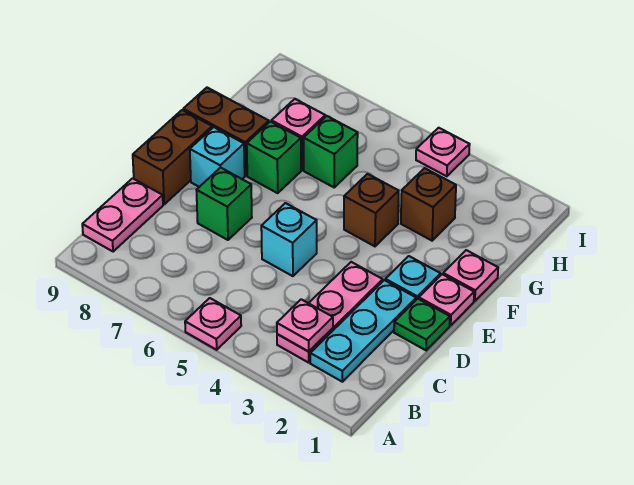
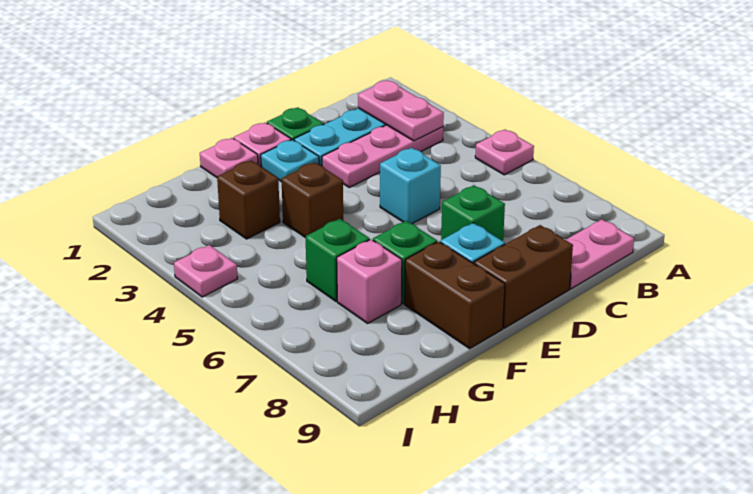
pink 1x1 plate [277,299,333,352] -> pink 1x2 plate [358,80,444,141]

